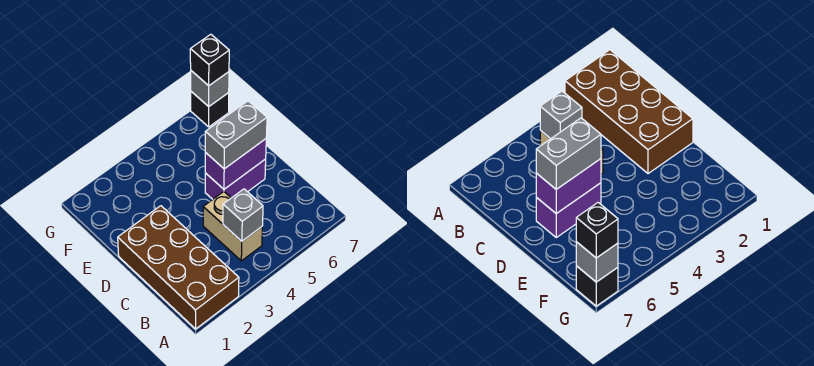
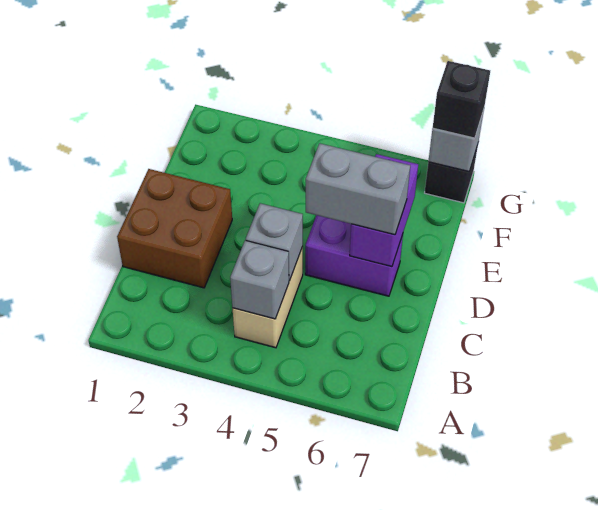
brown 2x4 brick [118,206,239,329] -> brown 2x2 brick [117,169,232,288]
none -> grey 1x1 brick [246,203,303,281]
purple 1x2 brick [205,139,266,189] -> purple 1x2 brick turned to [350,154,418,267]

